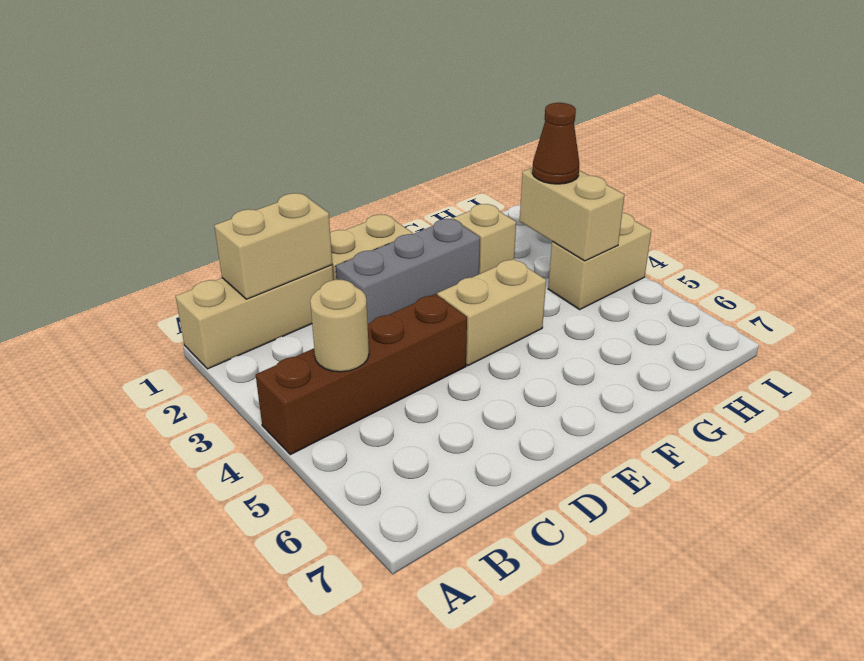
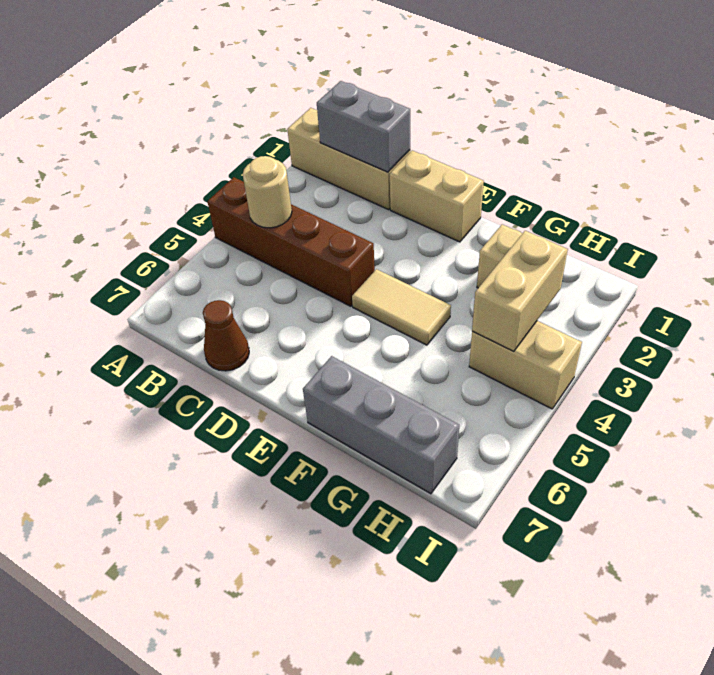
tan 1x2 brick [214,193,332,299] -> grey 1x2 brick [317,81,410,172]
grey 1x3 brick [336,219,480,324] -> grey 1x3 brick moved to [303,356,459,494]
tan 1x2 brick [437,259,546,366] -> tan 1x2 tile [352,269,451,345]
brown 1x1 cone [532,103,579,184] -> brown 1x1 cone moved to [203,300,249,371]

